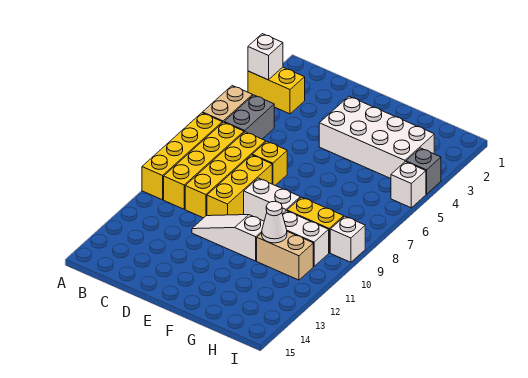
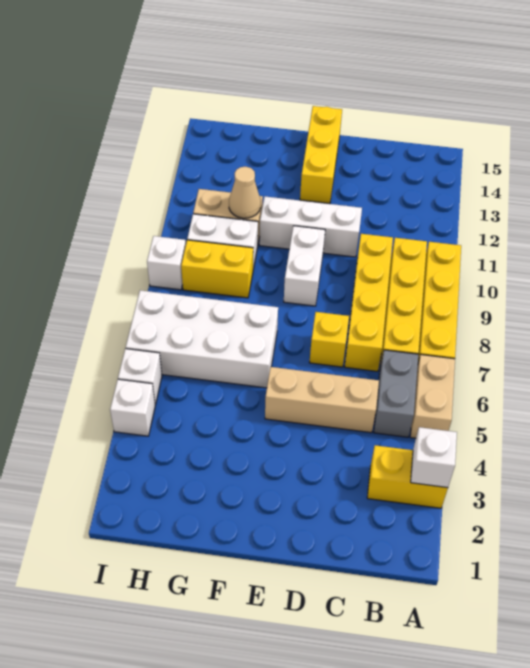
none -> tan 1x3 brick [265,367,379,433]
yellow 1x3 brick [207,155,272,216] -> yellow 1x3 brick moved to [300,106,342,203]
white 1x3 slope [192,214,264,261] -> white 1x3 brick [259,196,362,257]
white 2x4 brick [319,96,434,178] -> white 2x4 brick moved to [126,290,278,388]
white 1x2 brick [244,178,300,221] -> white 1x2 brick turned to [284,226,325,306]
white 1x1 cone [262,201,287,243] -> tan 1x1 cone [229,167,261,218]
grey 1x1 brick [406,148,441,194] -> white 1x1 brick [110,379,155,436]

